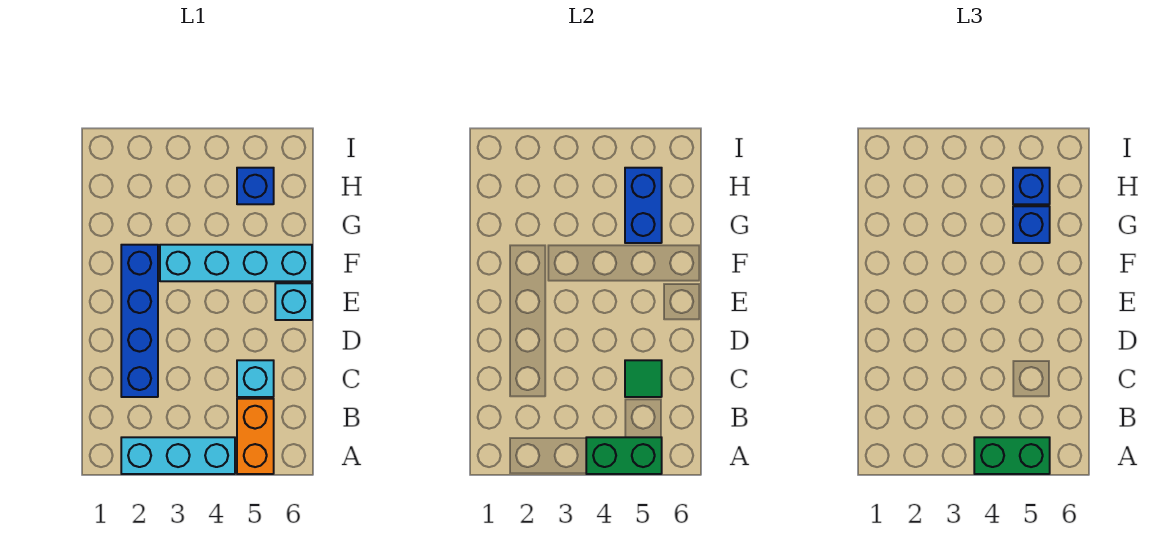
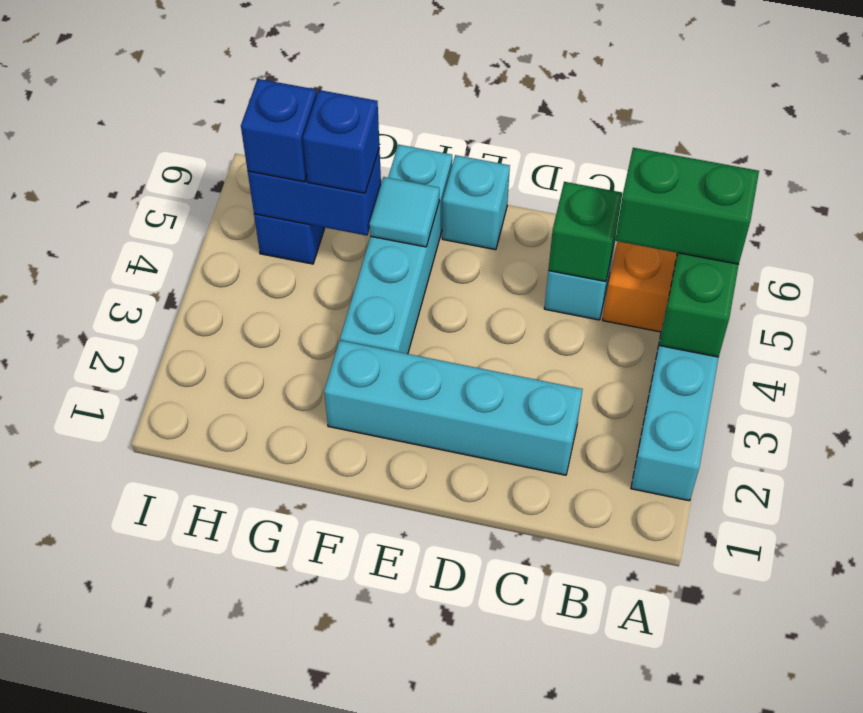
green 1x2 brick [974,437,1050,474] -> green 1x2 brick turned to [615,148,759,264]
blue 1x4 brick [121,245,158,397] -> cyan 1x4 brick [324,340,582,475]
green 1x1 tile [625,360,662,397] -> green 1x1 brick [548,182,622,282]
none -> cyan 1x1 tile [370,177,439,247]

